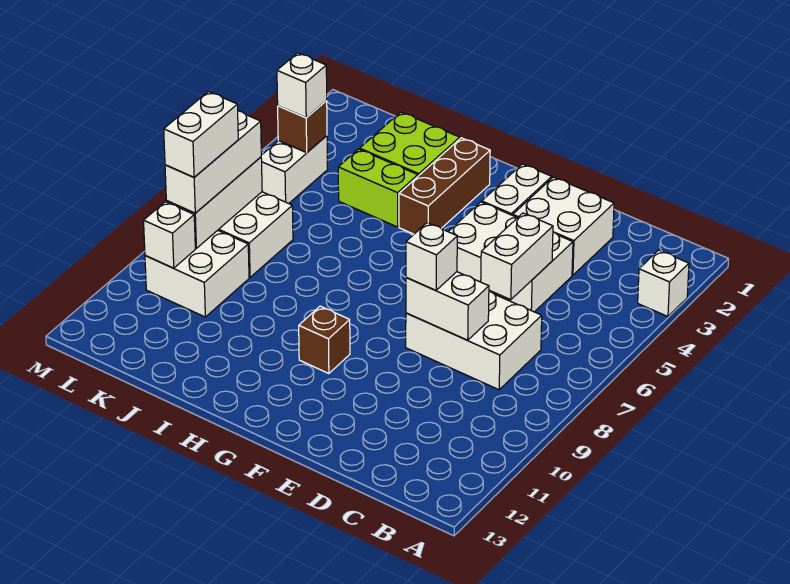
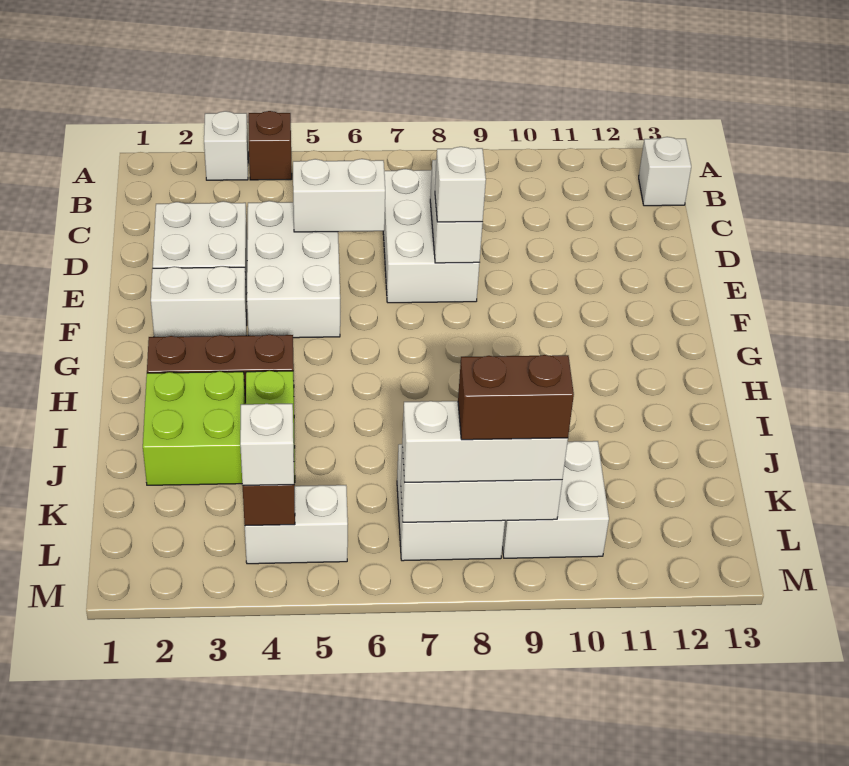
brown 1x1 brick [299,306,350,374] -> brown 1x1 brick moved to [249,111,292,180]
white 1x2 brick [164,92,238,177] -> brown 1x2 brick [458,355,574,440]
white 1x1 brick [144,202,195,268] -> white 1x1 brick moved to [639,137,691,206]

